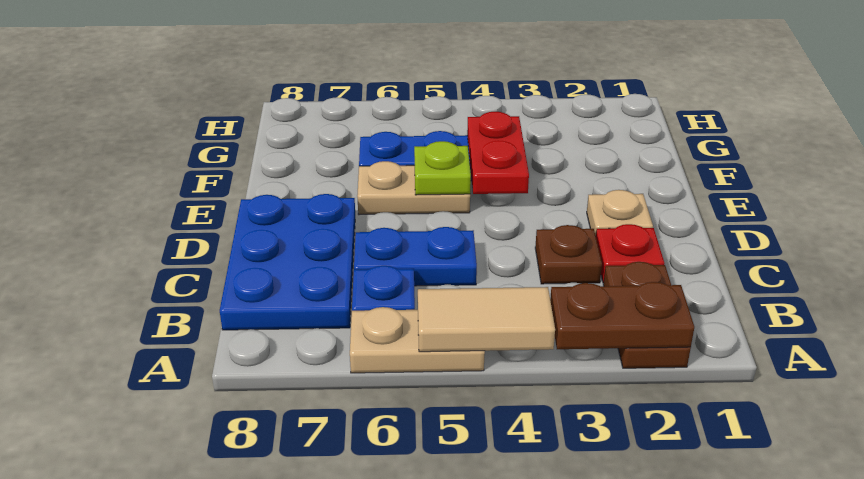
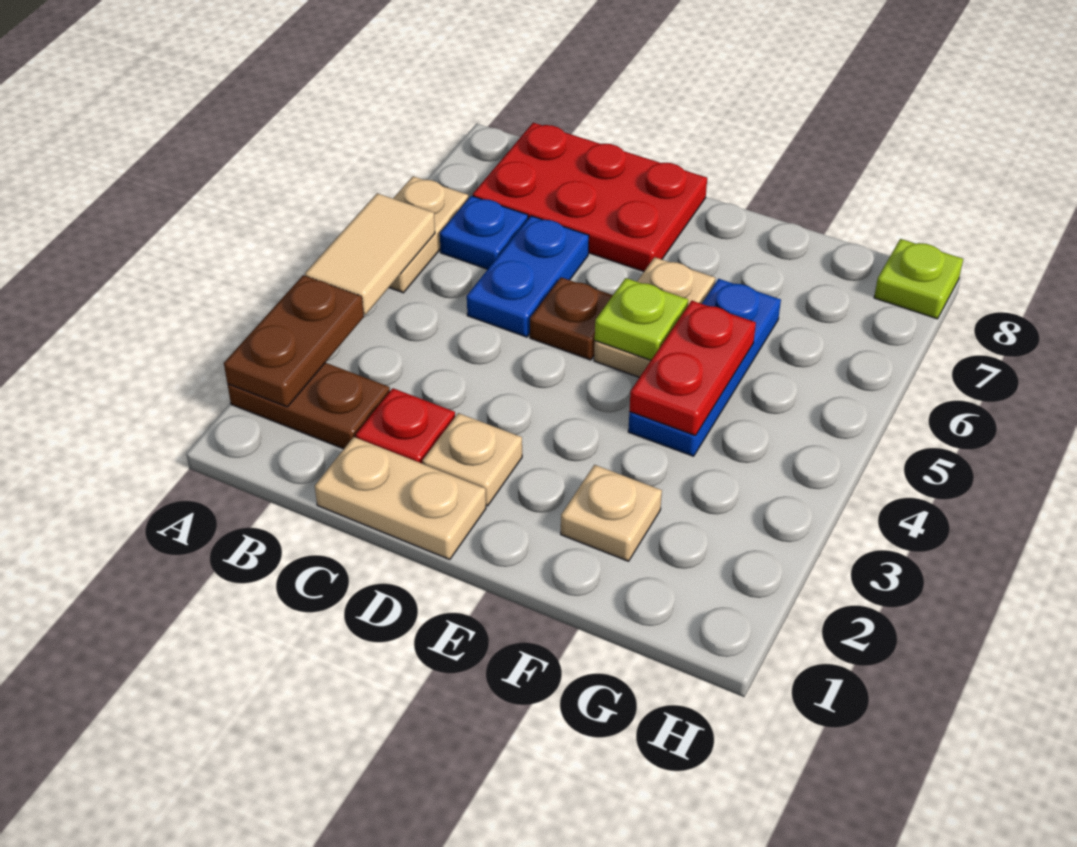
blue 2x3 plate [220,194,355,330] -> red 2x3 plate [473,123,707,271]
none -> tan 1x2 plate [315,437,486,560]
brown 1x1 plate [535,225,602,284] -> brown 1x1 plate moved to [530,277,613,360]
red 1x2 plate [467,112,529,194] -> red 1x2 plate turned to [629,301,756,436]
none -> tan 1x1 plate [561,465,662,561]
none -> lime 1x1 plate [874,239,963,319]

